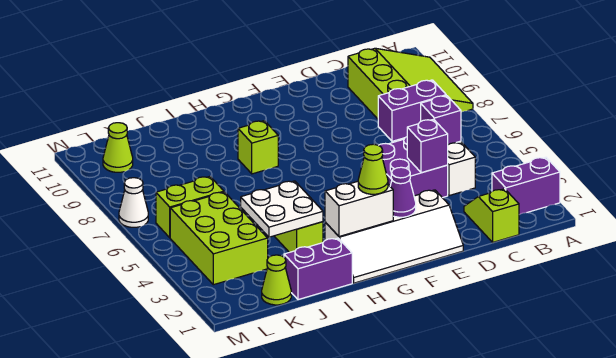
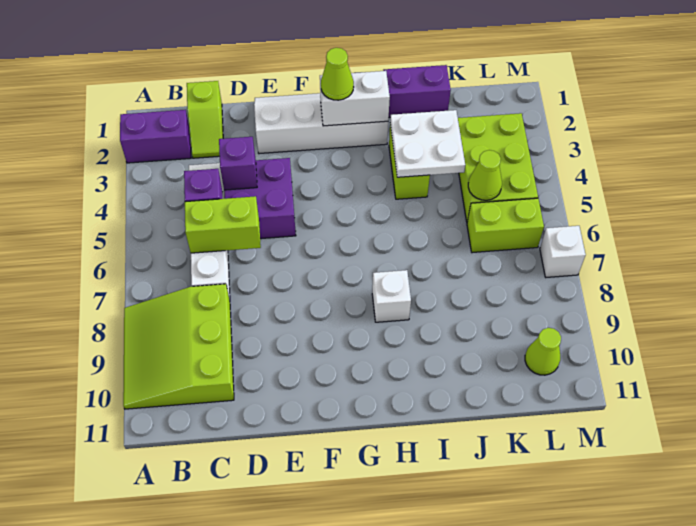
purple 1x2 brick [378,80,446,141] -> lime 1x2 brick [185,196,261,253]
purple 1x1 cone [390,167,416,217] -> none
lime 1x1 brick [238,121,278,174] -> white 1x1 brick [372,270,411,322]
lime 1x1 cone [262,255,291,305] -> lime 1x1 cone moved to [468,150,502,200]
white 1x1 cone [119,178,148,227] -> white 1x1 brick [540,226,586,277]

